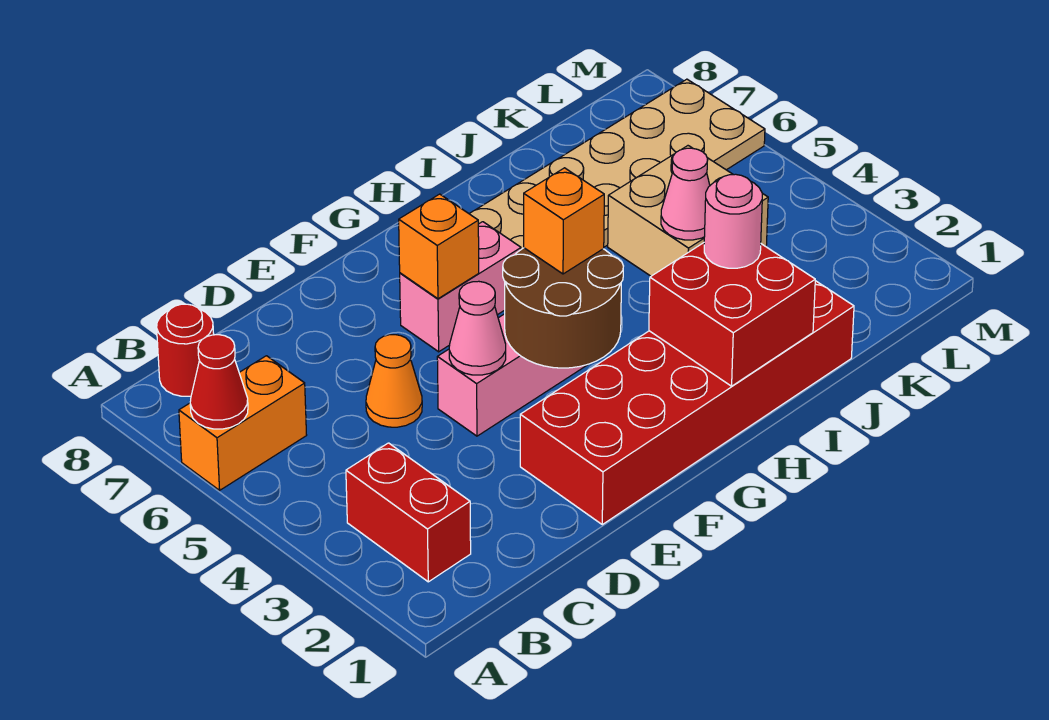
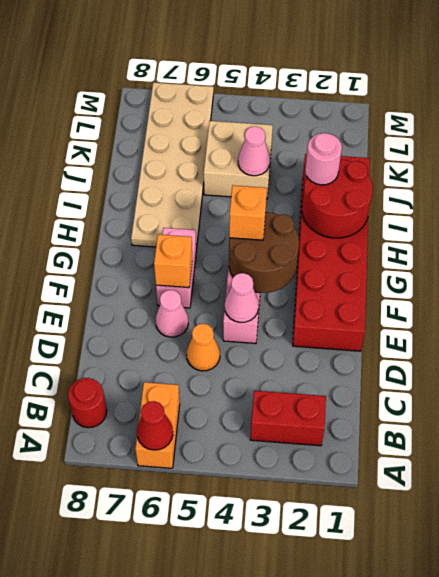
none -> pink 1x1 cone [156,290,188,337]
red 2x2 brick [649,243,815,386] -> red 2x2 round brick [302,159,373,238]

